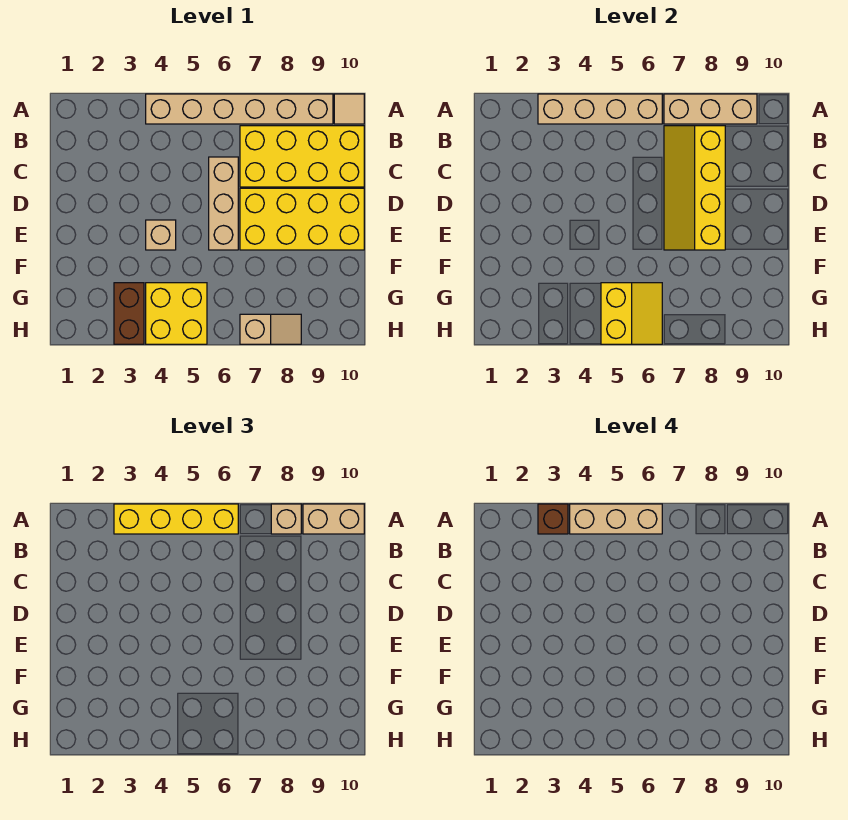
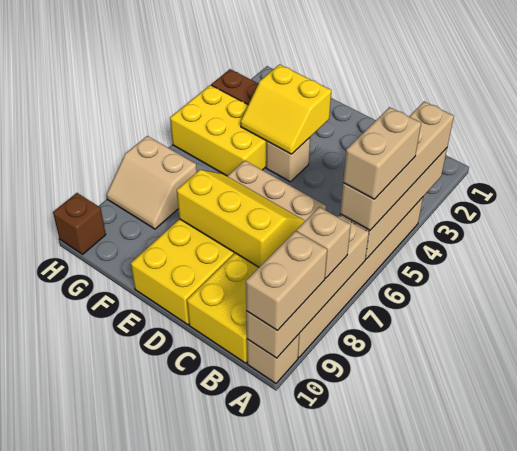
yellow 1x4 brick [114,504,238,534] -> tan 1x4 brick [340,102,454,230]
brown 1x1 brick [538,504,568,534] -> brown 1x1 brick moved to [53,193,106,254]
tan 1x3 brick [570,504,662,534] -> tan 1x2 brick [343,107,421,199]
tan 1x3 brick [664,94,757,124] -> tan 1x4 brick [246,215,369,358]
tan 1x1 tile [334,94,364,124] -> tan 1x1 brick [247,334,299,383]
yellow 2x4 slope [664,126,725,250] -> yellow 2x3 slope [177,170,305,267]
yellow 2x2 brick [146,283,207,344] -> yellow 2x3 brick [170,85,266,176]
yellow 2x2 slope [601,283,662,344] -> yellow 2x2 slope moved to [240,64,331,154]
tan 1x2 slope [240,314,301,344] -> tan 2x2 slope [107,136,197,229]

